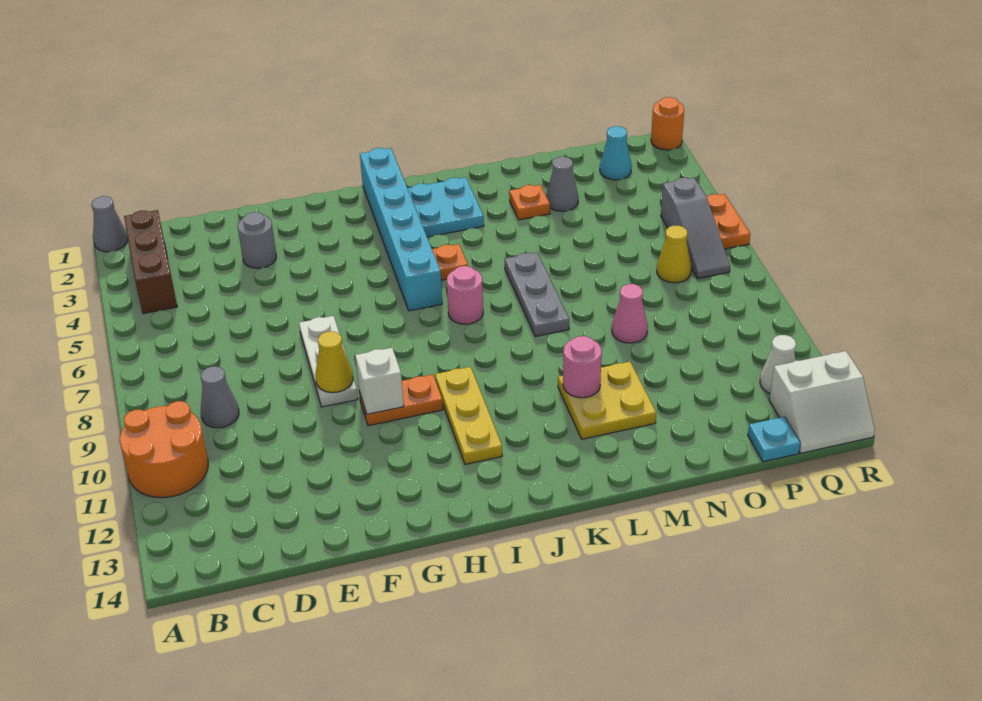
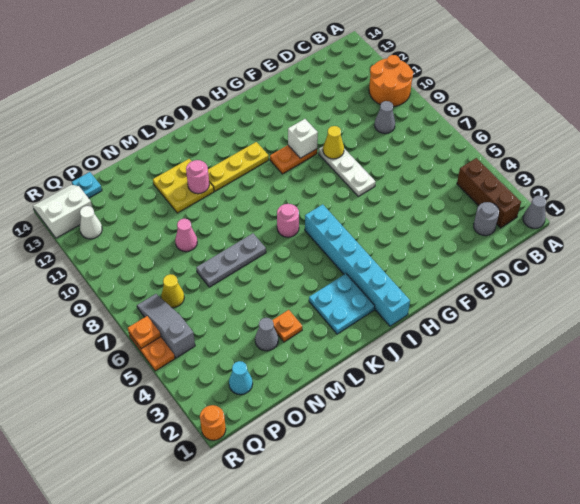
grey 1x1 round brick [238,212,276,268] -> grey 1x1 round brick moved to [474,202,499,236]
yellow 1x3 plate [435,367,502,464] -> yellow 1x3 plate turned to [208,142,269,191]
orange 1x1 plate [432,244,468,280] -> orange 1x1 plate moved to [128,316,161,349]
grey 1x3 plate [505,252,569,336] -> grey 1x3 plate turned to [196,233,266,287]

